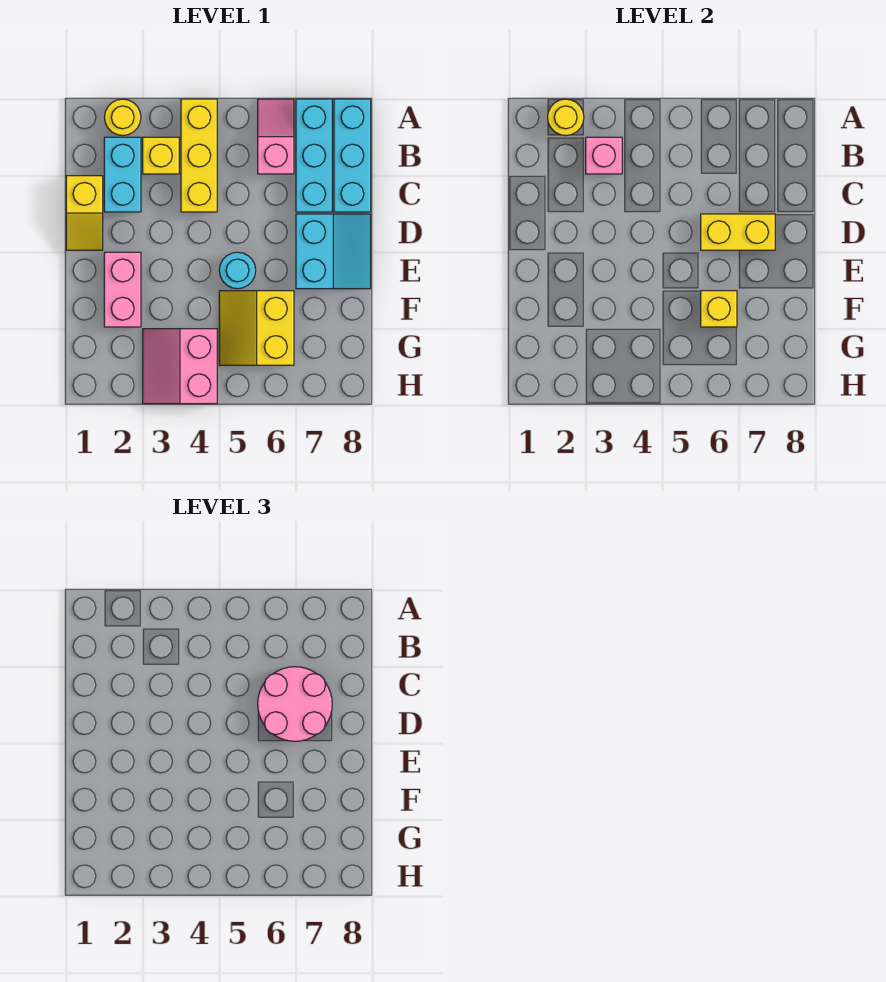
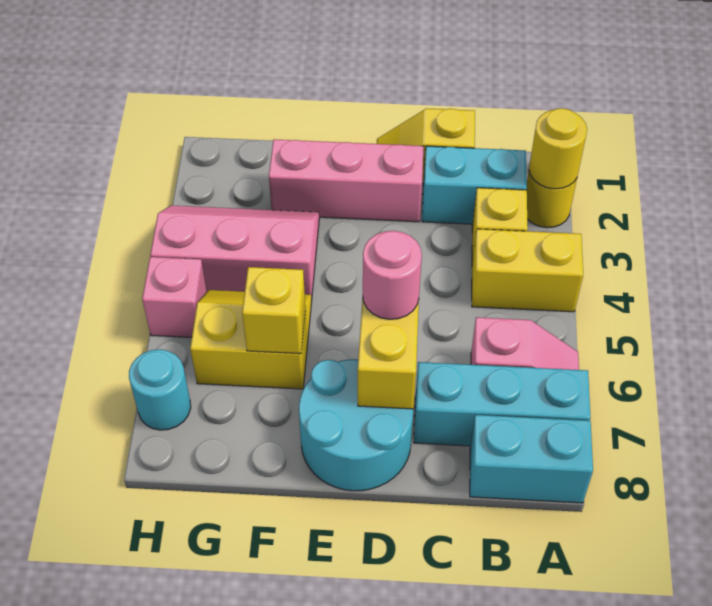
yellow 1x3 brick [181,99,217,212] -> yellow 1x2 brick [472,229,583,312]
cyan 1x3 brick [334,99,371,212] -> cyan 1x2 brick [470,415,593,503]
pink 1x1 brick [586,137,622,174] -> pink 1x1 brick moved to [142,257,207,337]
pink 2x2 round brick [258,667,332,741] -> pink 1x1 round brick [363,231,422,319]
cyan 2x2 slope [296,214,371,289] -> cyan 2x2 round brick [299,359,413,491]
pink 1x2 brick [104,252,141,327] -> pink 1x3 brick [269,139,424,222]
cyan 1x1 round brick [219,252,256,289] -> cyan 1x1 round brick moved to [129,349,191,430]
pink 2x2 slope [143,329,217,404] -> pink 2x3 slope [150,206,319,299]

